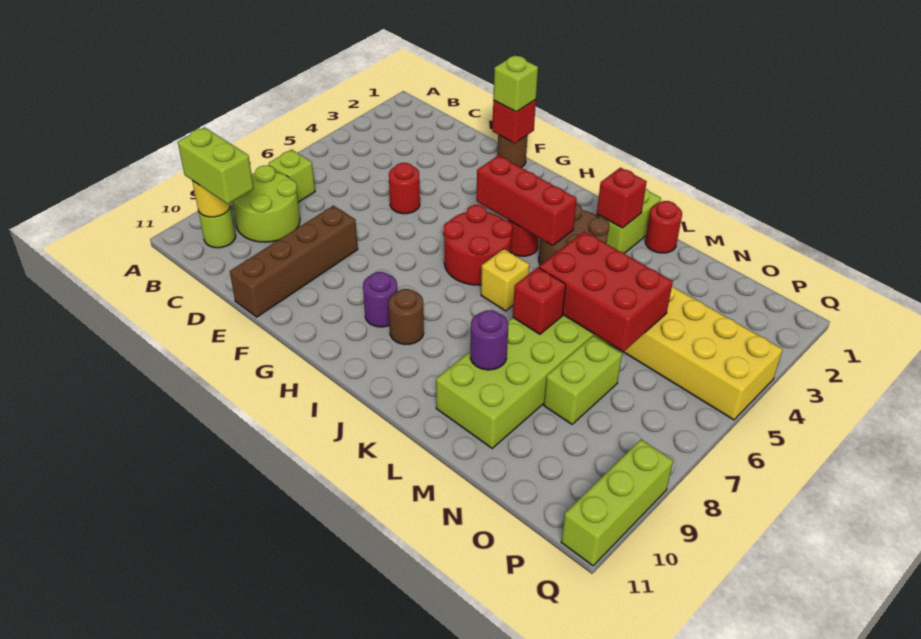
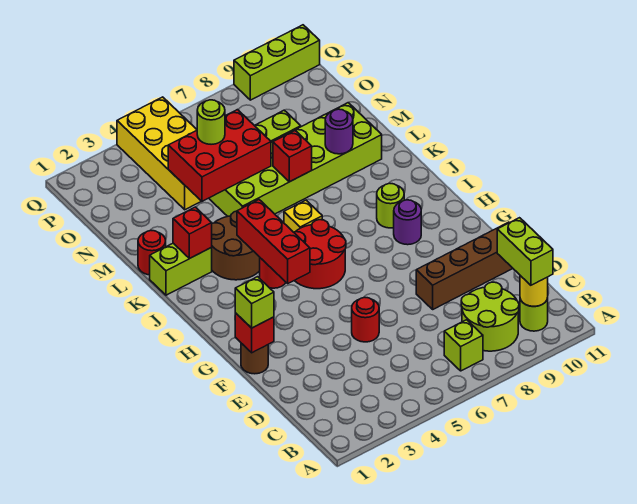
brown 1x1 round brick [389,289,424,345] -> lime 1x1 round brick [377,183,404,228]
red 2x3 brick [539,231,673,352] -> red 2x3 brick turned to [168,110,271,201]
none -> lime 1x1 round brick [197,100,225,144]

